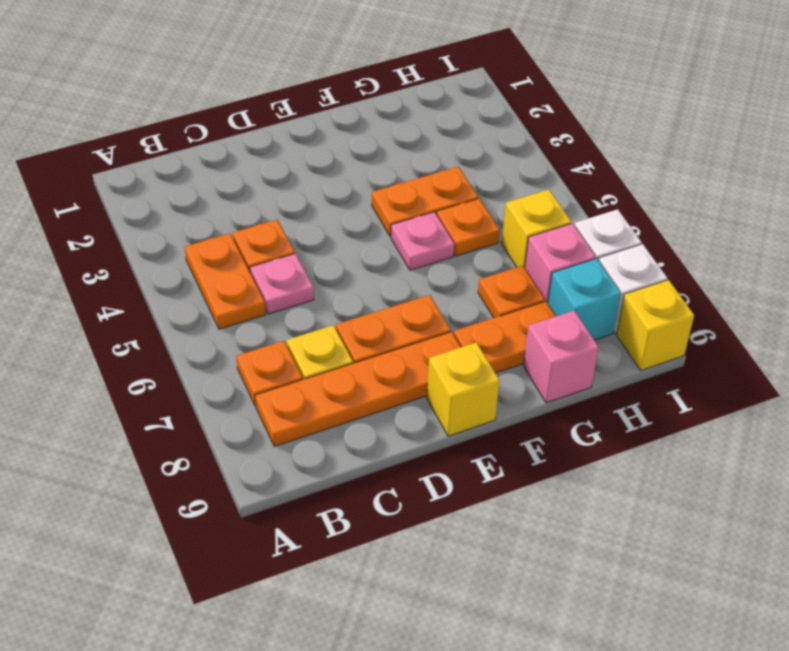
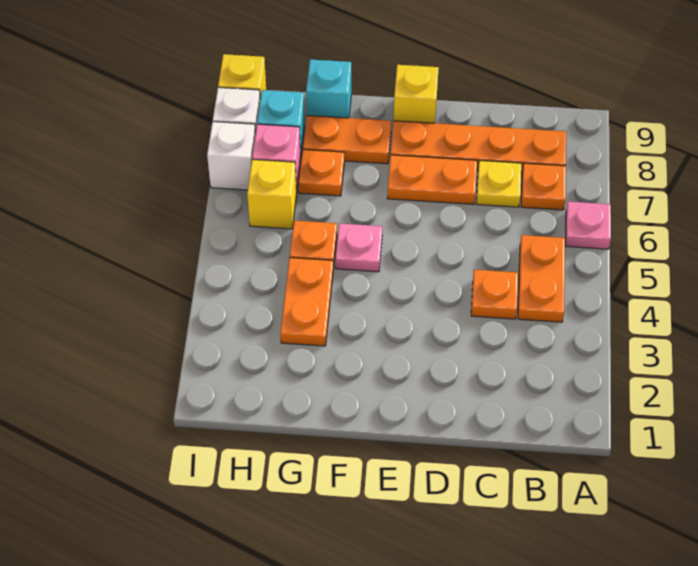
pink 1x1 plate [250,254,314,314] -> pink 1x1 plate moved to [566,202,611,249]
orange 1x2 plate [372,167,478,236] -> orange 1x2 plate turned to [280,258,333,346]
pink 1x1 brick [523,311,599,403] -> cyan 1x1 brick [306,59,351,118]

